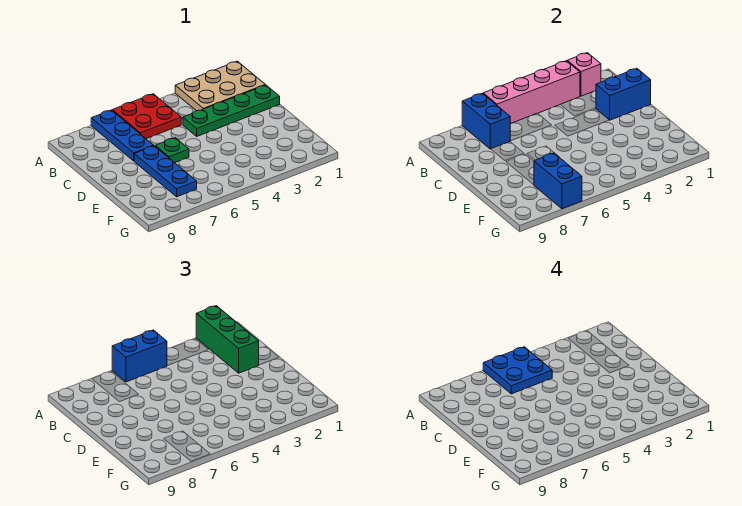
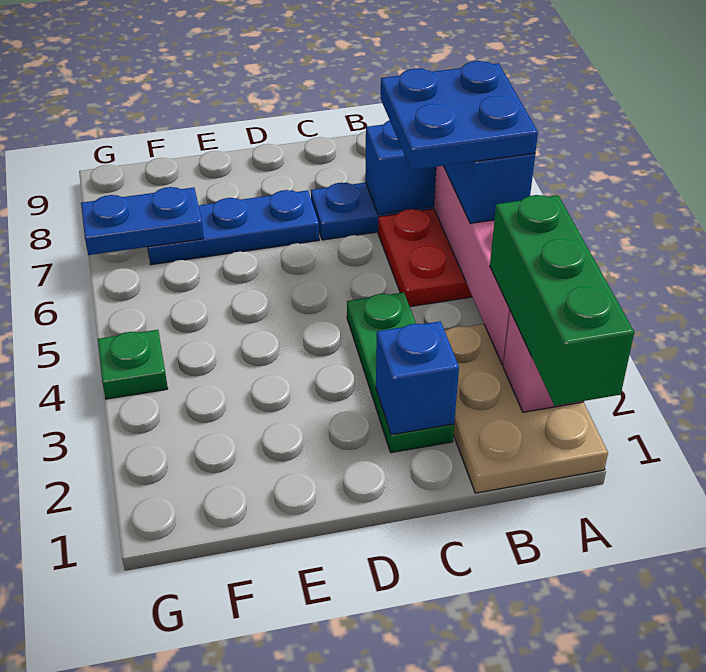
green 1x3 brick [196,306,259,373] -> green 1x3 brick turned to [490,195,634,406]
green 1x4 plate [183,85,280,136] -> green 1x3 plate [347,292,454,453]
blue 1x2 brick [596,68,651,120] -> blue 1x1 brick [376,321,459,435]
green 1x1 plate [155,138,189,163] -> green 1x1 plate moved to [98,330,168,399]
blue 1x2 brick [534,153,582,209] -> blue 1x2 plate [81,187,204,255]

